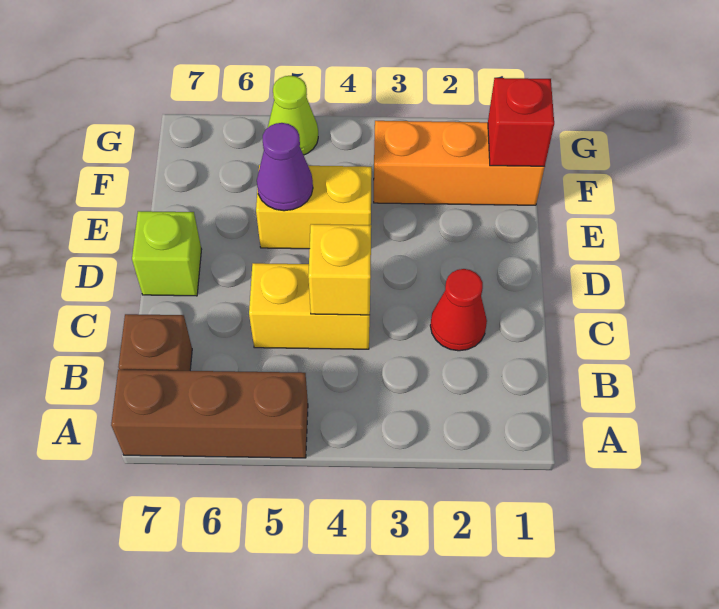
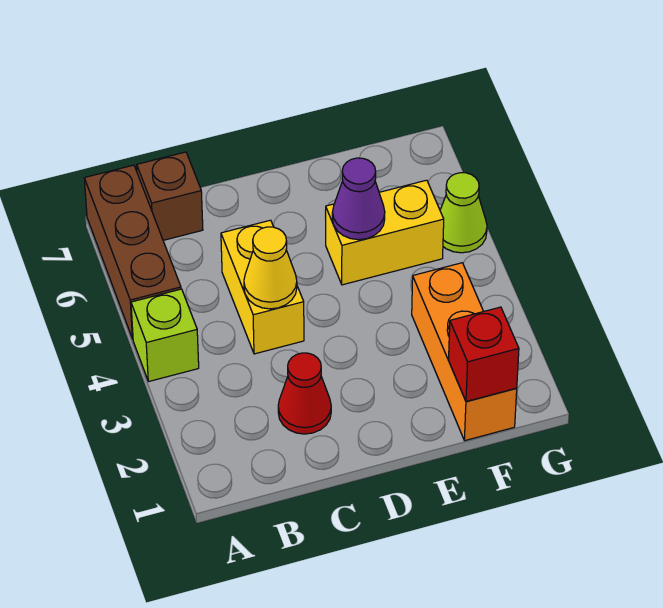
yellow 1x1 brick [308,224,371,315] -> yellow 1x1 cone [244,227,297,309]
lime 1x1 brick [132,211,201,296] -> lime 1x1 brick moved to [131,289,199,382]
yellow 1x2 brick [256,165,372,249] -> yellow 1x2 brick turned to [325,180,444,285]

